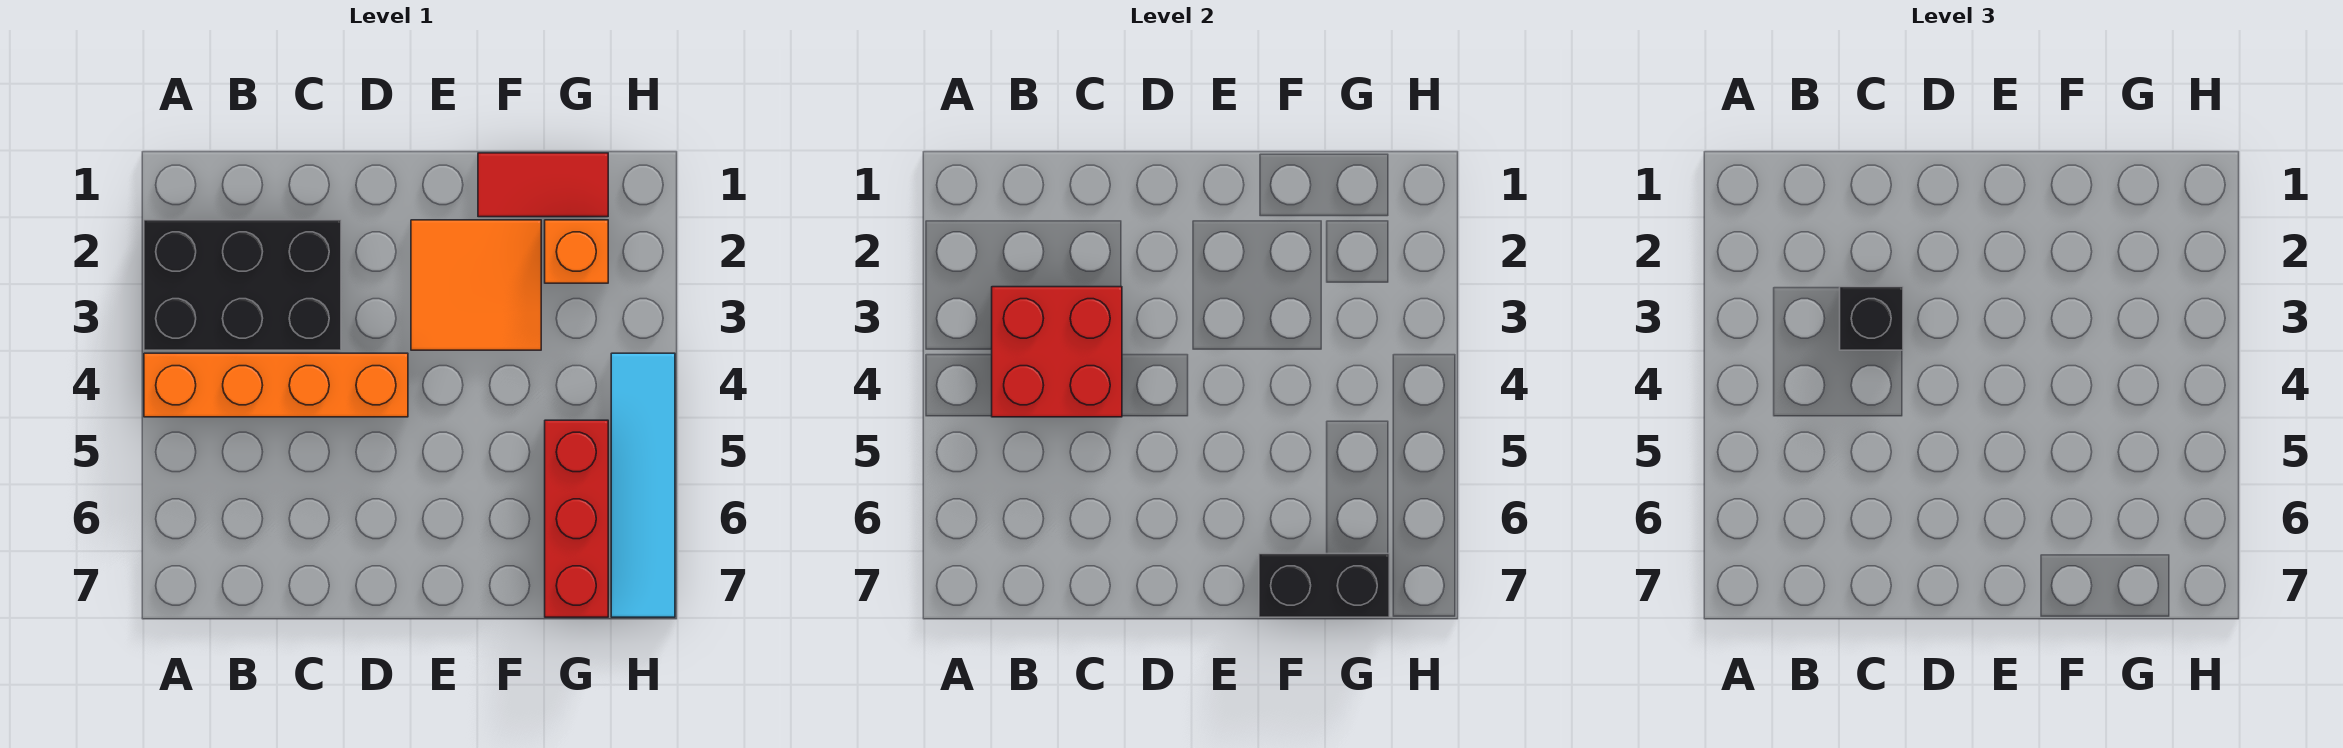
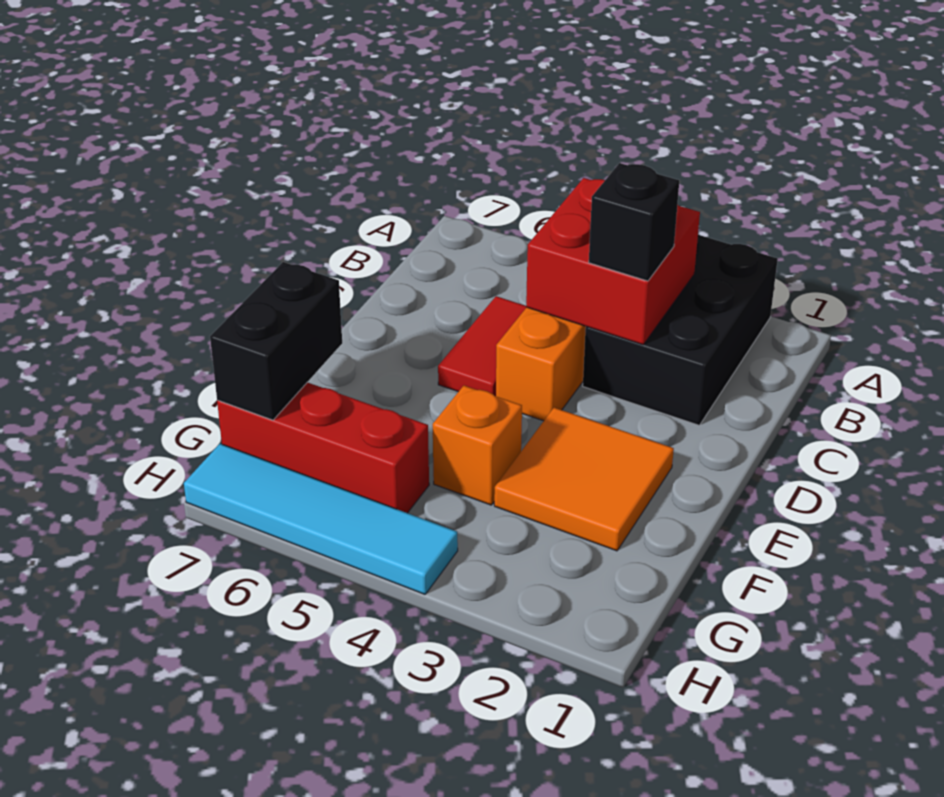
red 1x2 tile [478,153,608,217] -> red 1x2 tile moved to [438,296,526,396]
orange 1x1 brick [545,220,608,283] -> orange 1x1 brick moved to [433,386,522,505]

